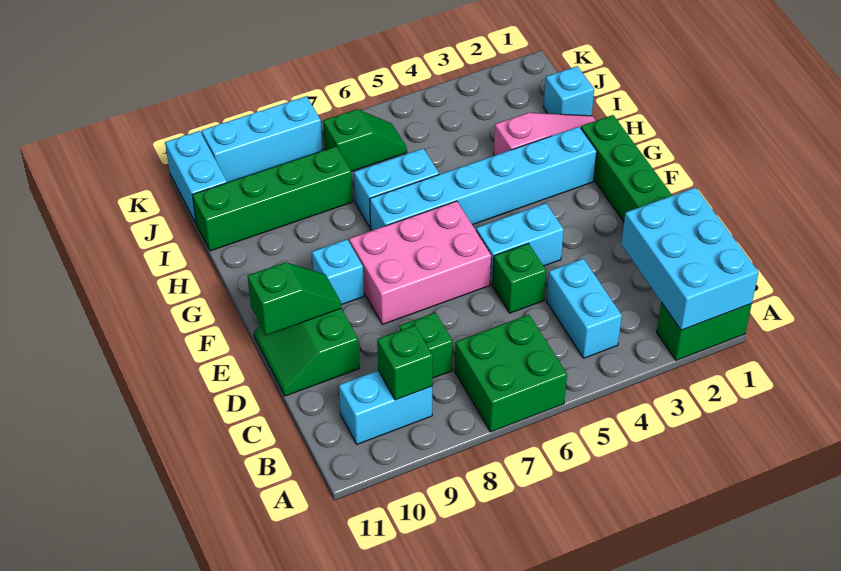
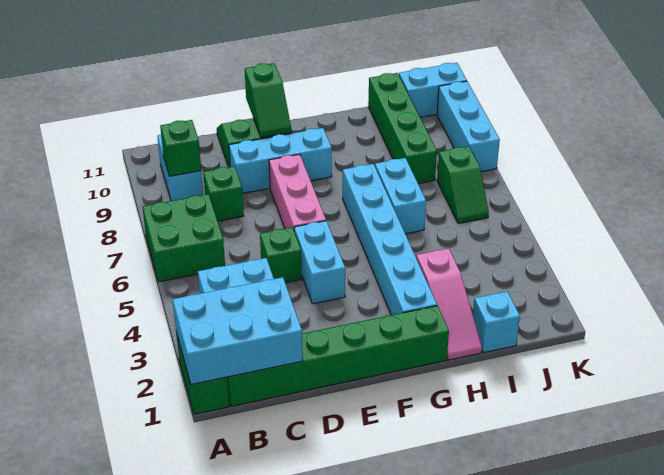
pink 2x3 brick [349,201,491,324] -> pink 1x3 brick [269,154,326,230]
cyan 1x1 brick [312,239,364,305] -> cyan 1x3 brick [229,128,332,193]

